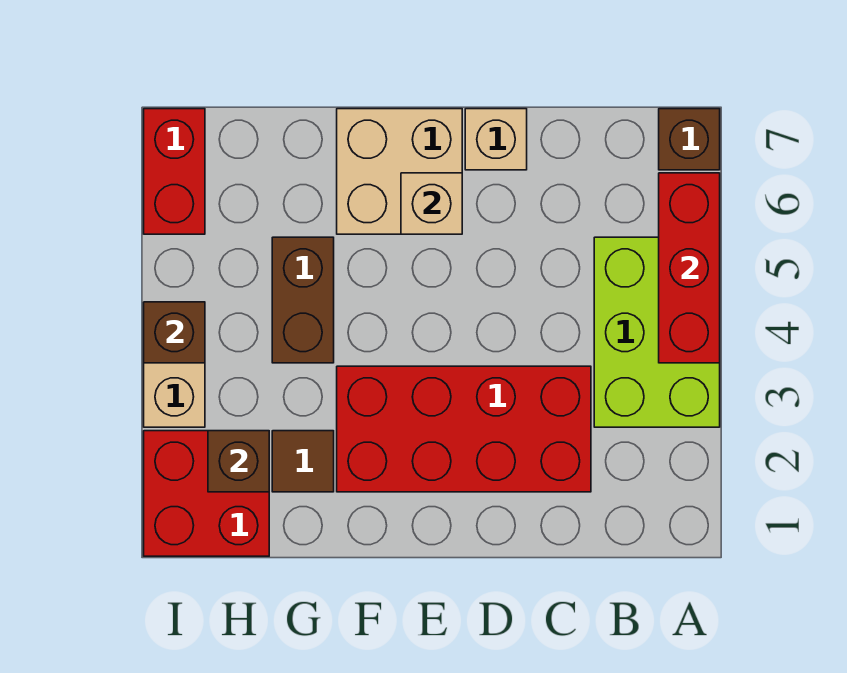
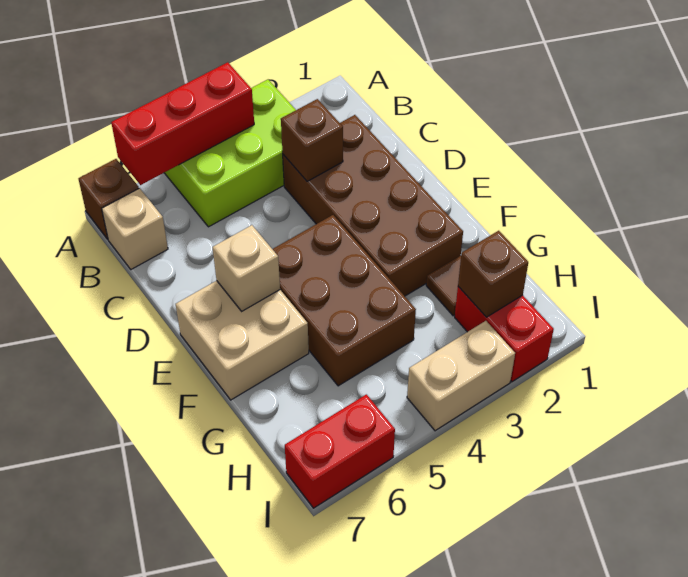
red 2x4 brick [337,366,591,492] -> brown 2x4 brick [283,115,463,296]
tan 1x1 brick [465,109,527,170] -> tan 1x1 brick moved to [102,188,168,269]
brown 1x2 brick [272,237,334,363] -> brown 2x3 brick [273,215,416,386]
red 2x2 brick [144,431,269,556] -> red 1x2 brick [455,287,554,382]
brown 1x1 brick [144,302,205,363] -> brown 1x1 brick moved to [281,99,343,181]

